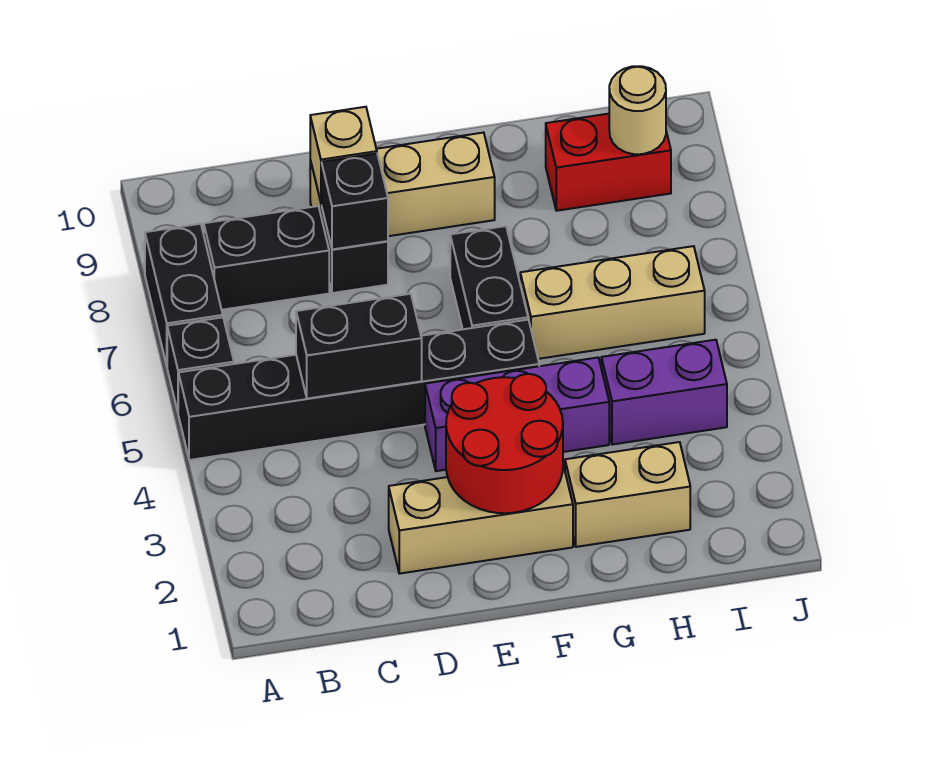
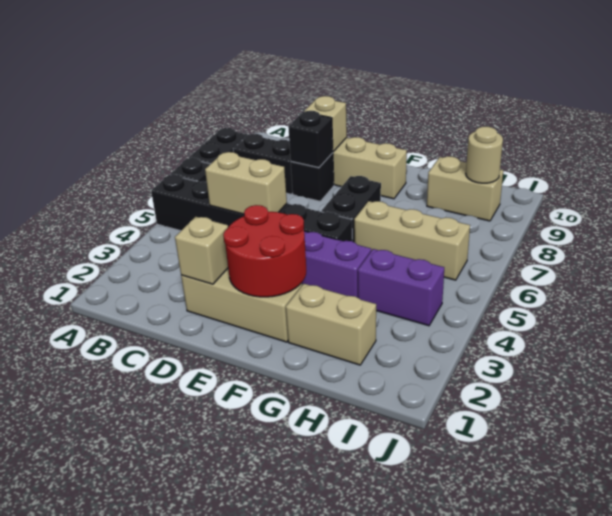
black 1x2 brick [296,294,422,399] -> tan 1x2 brick [205,152,287,214]
none -> tan 1x1 brick [175,217,228,284]
red 1x2 brick [546,114,671,211] -> tan 1x2 brick [427,156,503,221]

